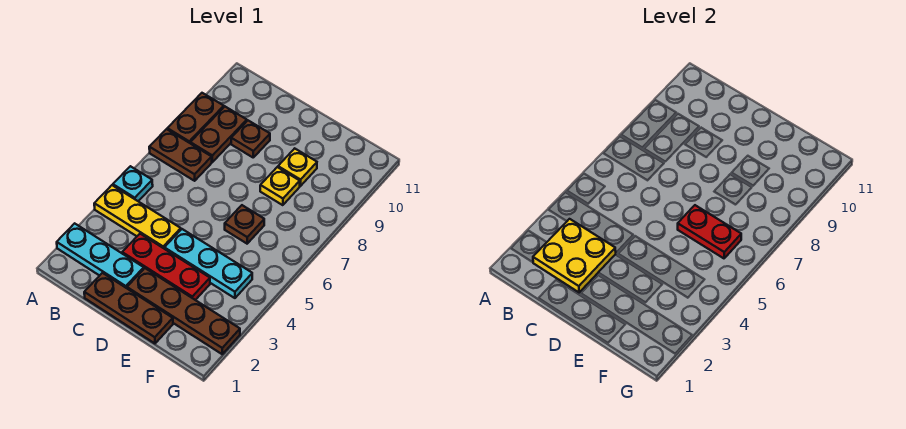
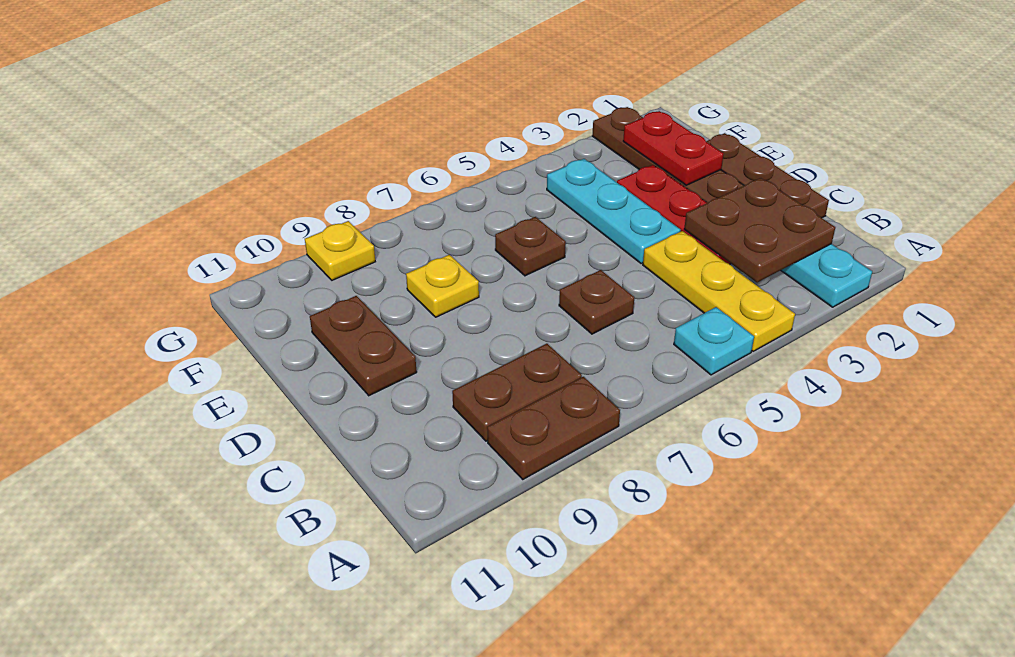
brown 1x2 plate [149,129,212,181] -> brown 1x2 plate moved to [310,296,417,396]
yellow 2x2 plate [533,219,616,292] -> brown 2x2 plate [684,178,835,282]
brown 1x1 plate [231,121,270,157] -> brown 1x1 plate moved to [559,270,634,334]
red 1x2 plate [678,205,741,258] -> red 1x2 plate moved to [623,111,723,185]
yellow 1x1 plate [278,149,317,186] -> yellow 1x1 plate moved to [305,221,375,280]

